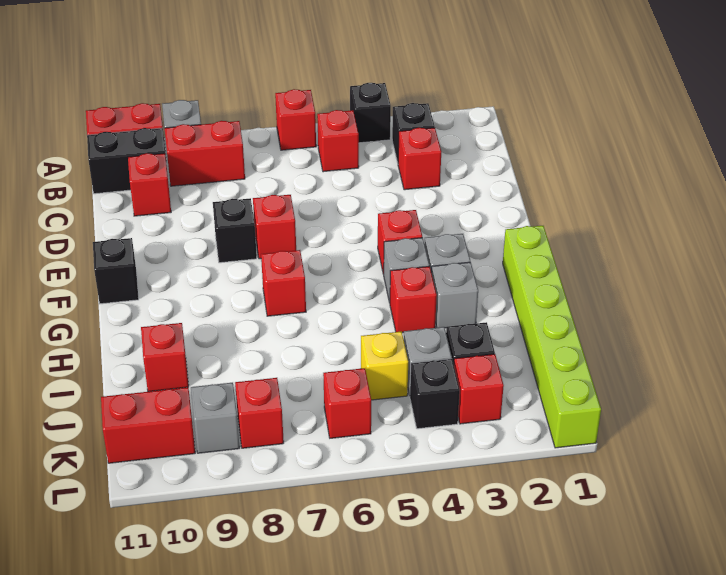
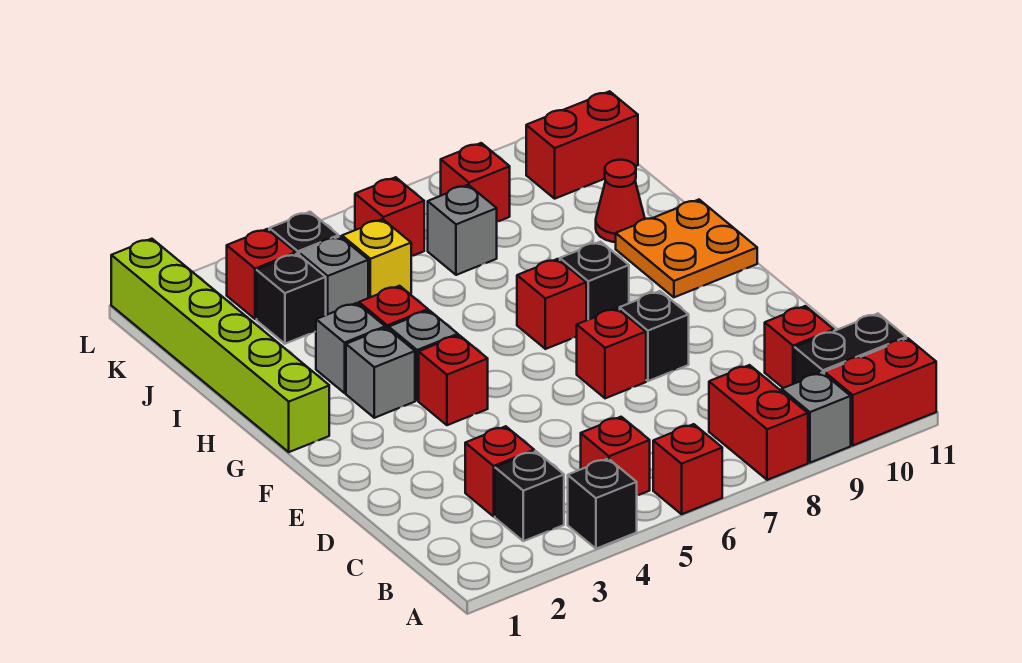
red 1x2 brick [165,121,245,186] -> red 1x2 brick turned to [709,365,808,480]
black 1x1 brick [93,238,139,304] -> black 1x1 brick moved to [560,242,629,320]
none -> orange 2x2 plate [616,200,757,297]
red 1x1 brick [141,323,189,392] -> red 1x1 cone [596,160,645,242]
grey 1x1 brick [191,383,240,453] -> grey 1x1 brick moved to [428,185,497,275]

